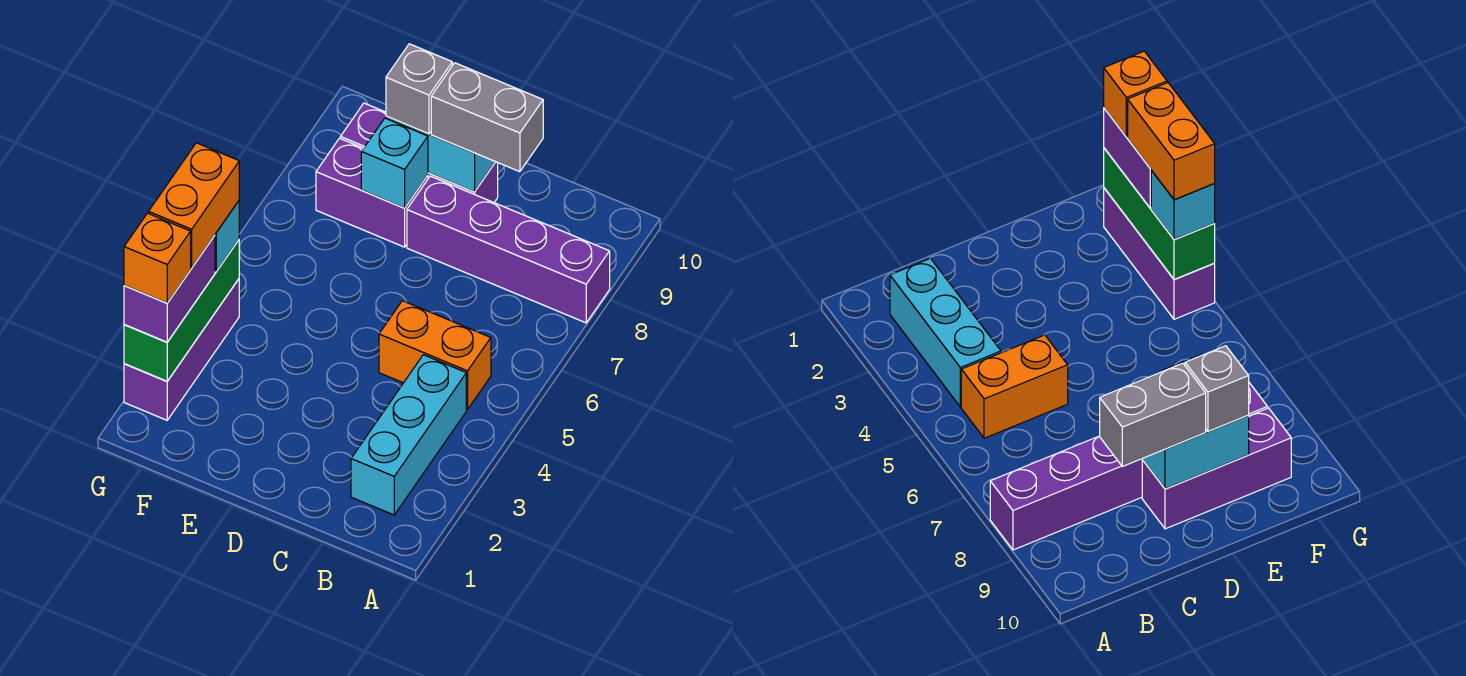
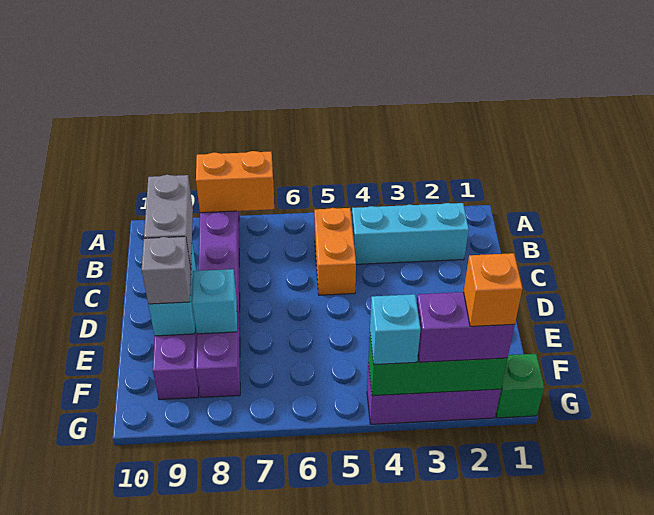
none -> green 1x1 brick [496,354,544,418]
orange 1x2 brick [149,143,239,268] -> orange 1x2 brick moved to [196,151,274,213]

